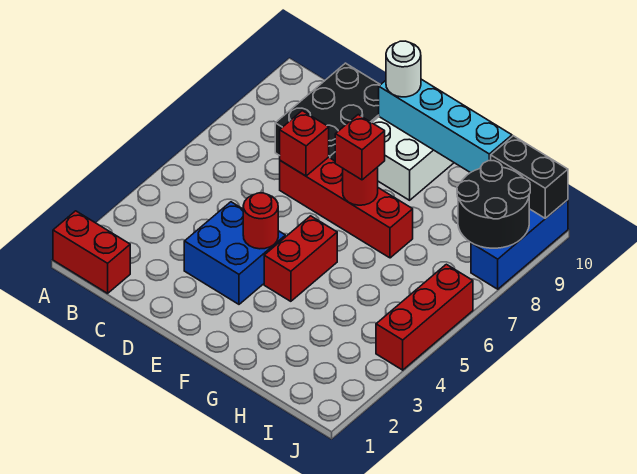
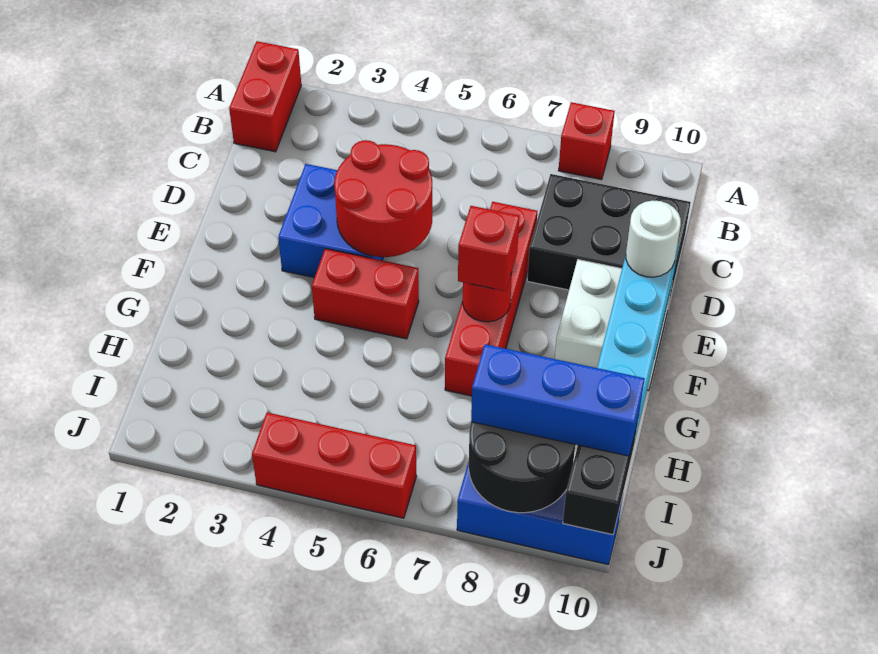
red 1x1 brick [280,111,329,176] -> red 1x1 brick moved to [558,102,615,180]
red 1x1 round brick [243,193,278,249] -> red 2x2 round brick [334,140,432,257]
none -> blue 1x3 brick [471,344,645,456]

